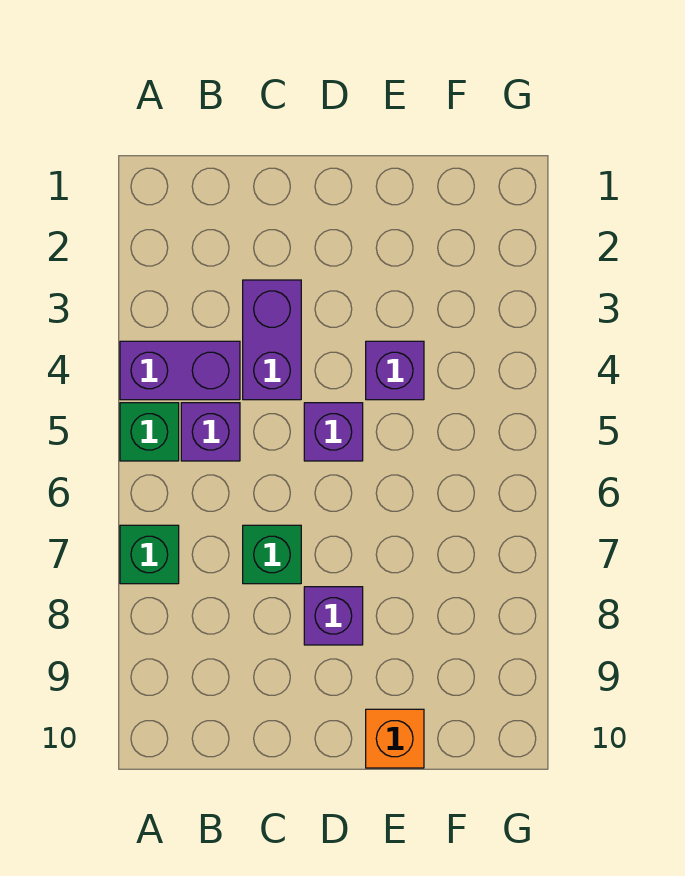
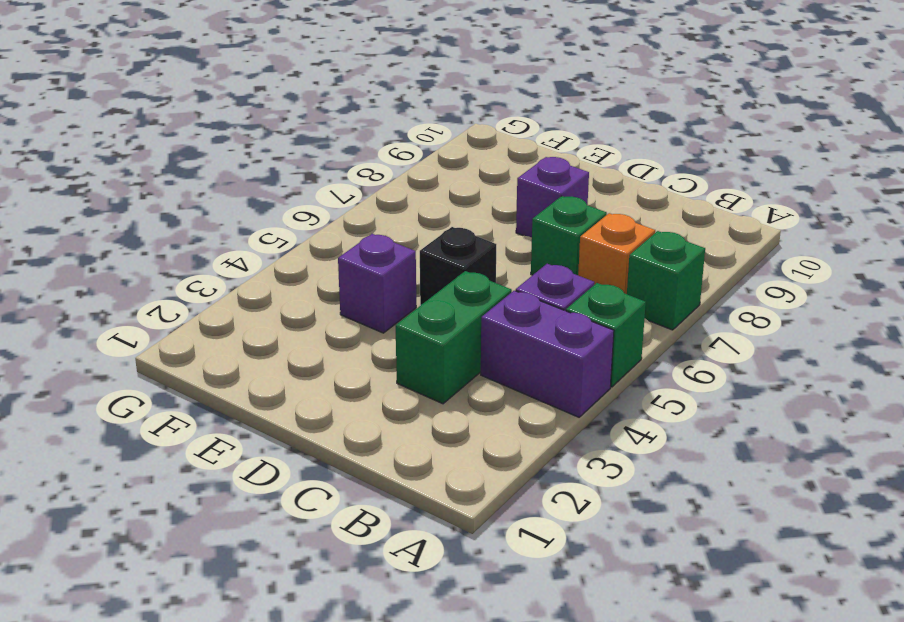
purple 1x2 brick [243,280,301,400] -> green 1x2 brick [396,271,512,404]
purple 1x1 brick [304,403,363,461] -> black 1x1 brick [420,227,496,306]
orange 1x1 brick [366,709,424,768] -> orange 1x1 brick moved to [578,213,655,294]

